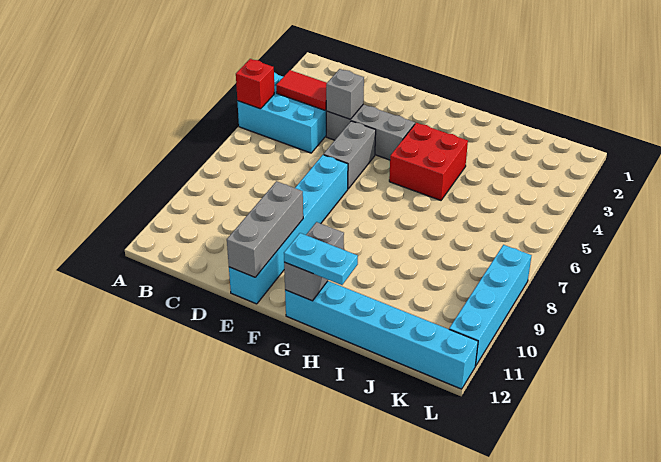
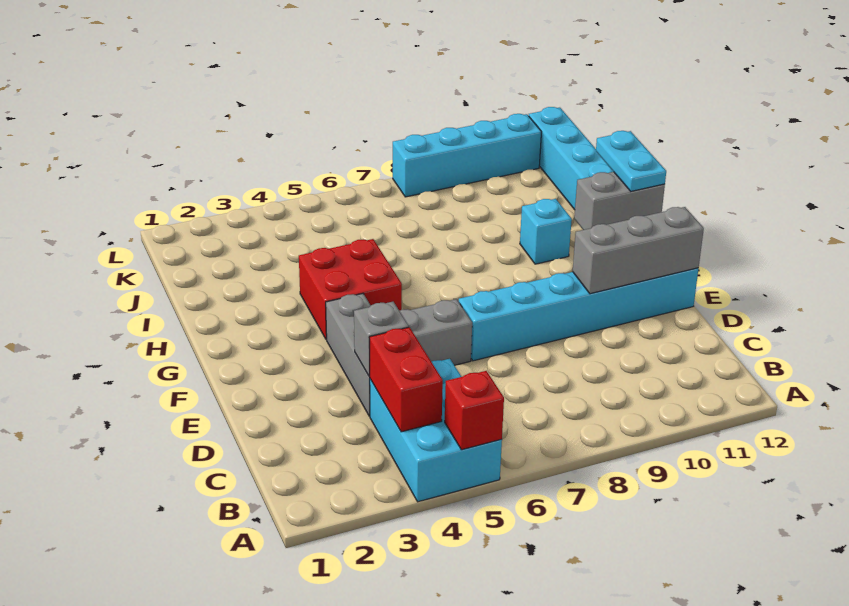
red 1x2 tile [276,70,327,110] -> red 1x2 brick [369,327,443,432]
none -> cyan 1x1 brick [520,199,572,264]

